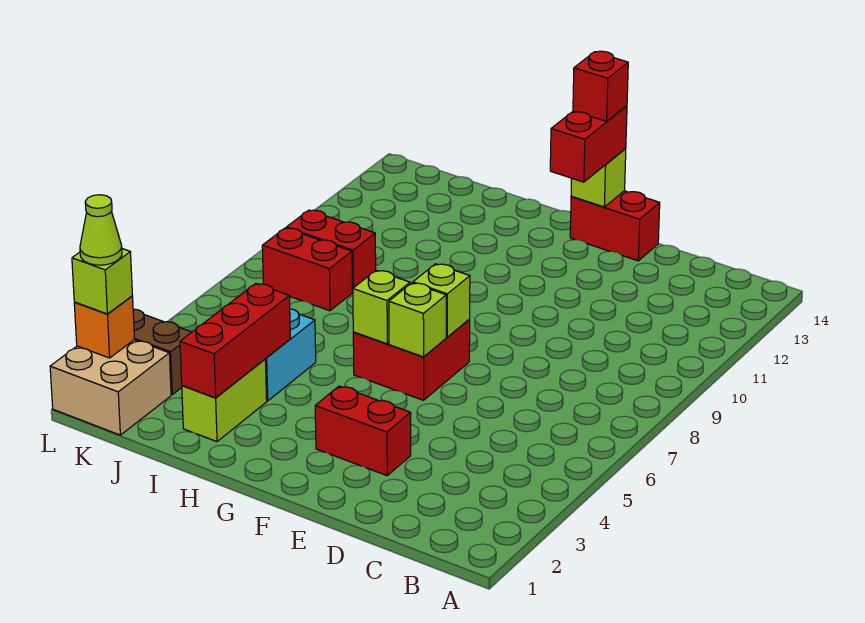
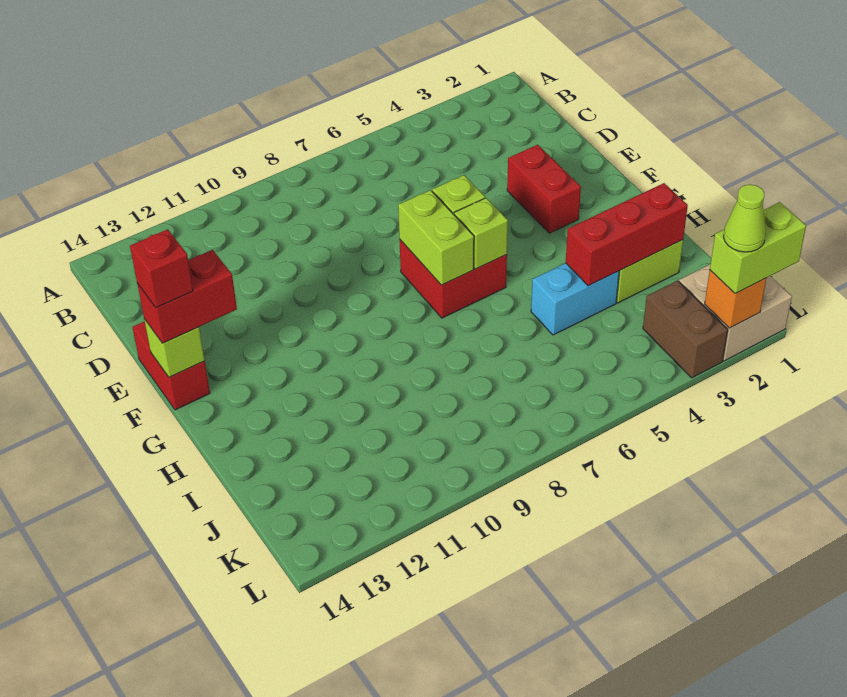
lime 1x1 brick [413,264,470,337] -> lime 1x2 brick [398,190,474,285]
red 1x2 brick [262,228,352,311] -> none
red 1x2 brick [286,210,376,292] -> none
lime 1x1 brick [72,249,132,314] -> lime 1x2 brick [710,202,806,294]

